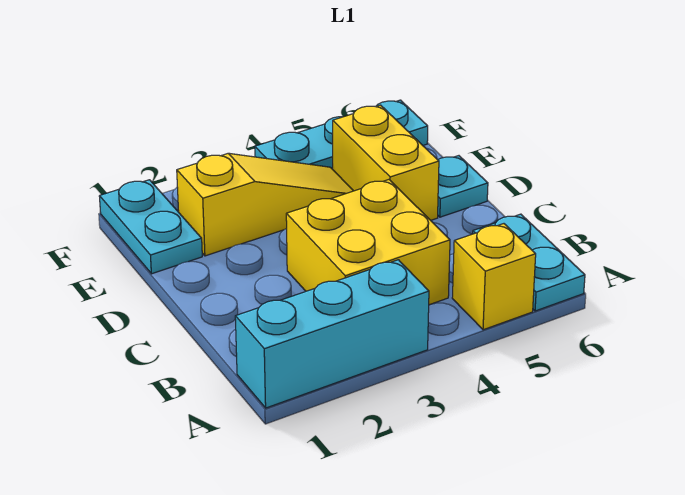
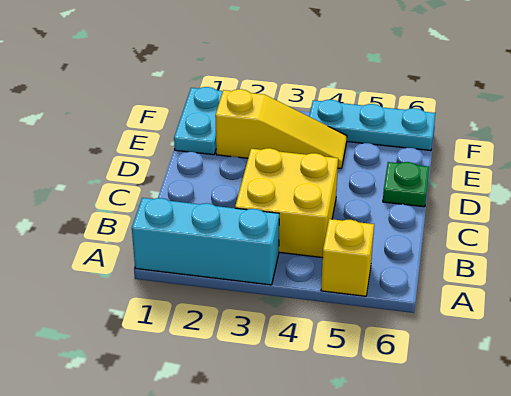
cyan 1x2 plate [473,214,585,311] -> none
yellow 1x2 brick [333,105,439,220] -> none
cyan 1x1 plate [438,156,488,217] -> green 1x1 plate [383,162,429,207]

